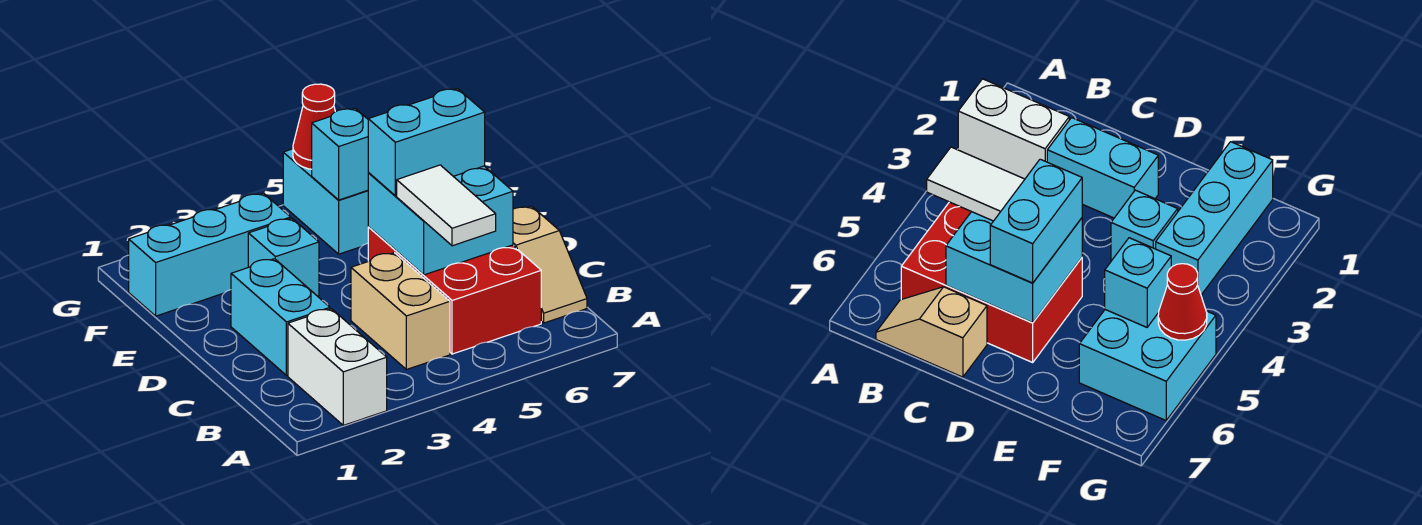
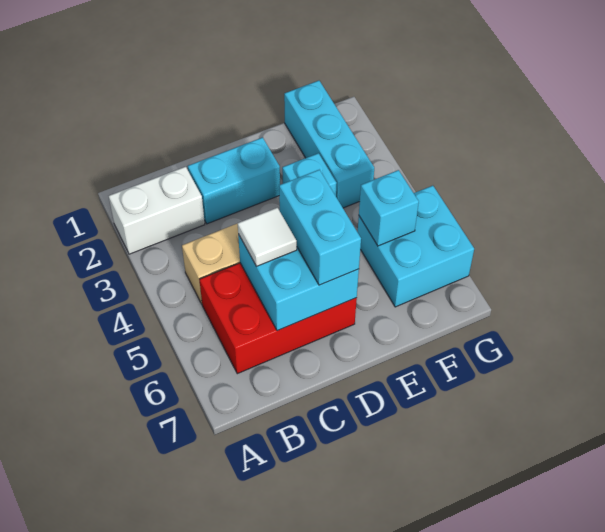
white 1x2 tile [397,165,496,246] -> white 1x1 tile [238,208,297,266]
tan 1x2 slope [513,206,587,323] -> none
red 1x1 cone [293,84,335,169] -> none

